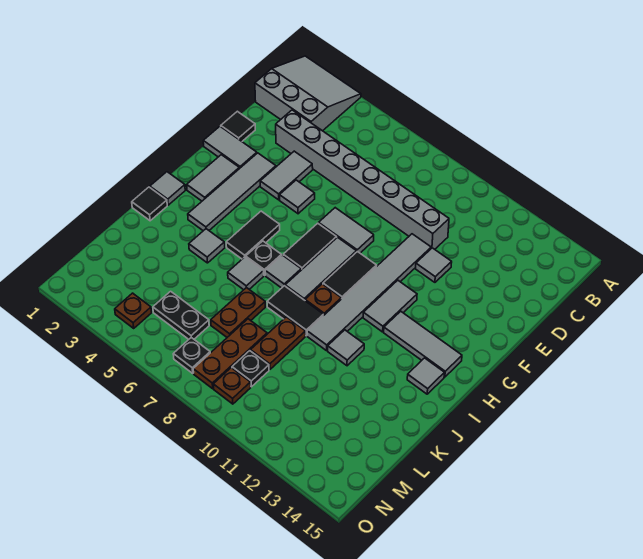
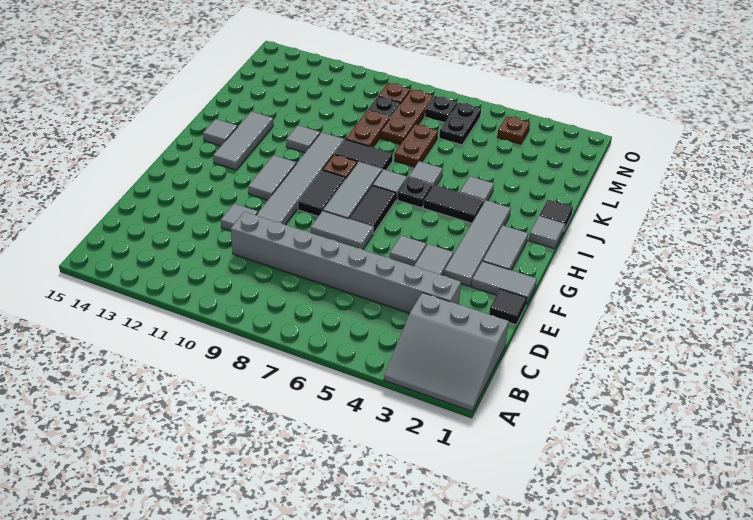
black 1x2 tile [226,211,280,259] -> black 1x2 tile turned to [423,185,484,223]
grey 1x3 tile [384,311,462,377] -> grey 1x3 tile turned to [213,111,273,170]
black 1x2 plate [153,291,209,339] -> black 1x2 plate turned to [439,103,481,145]

